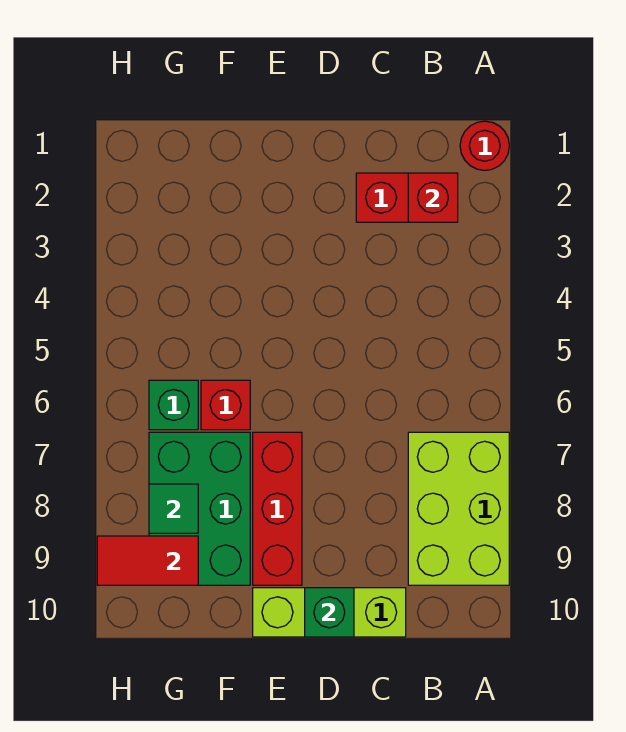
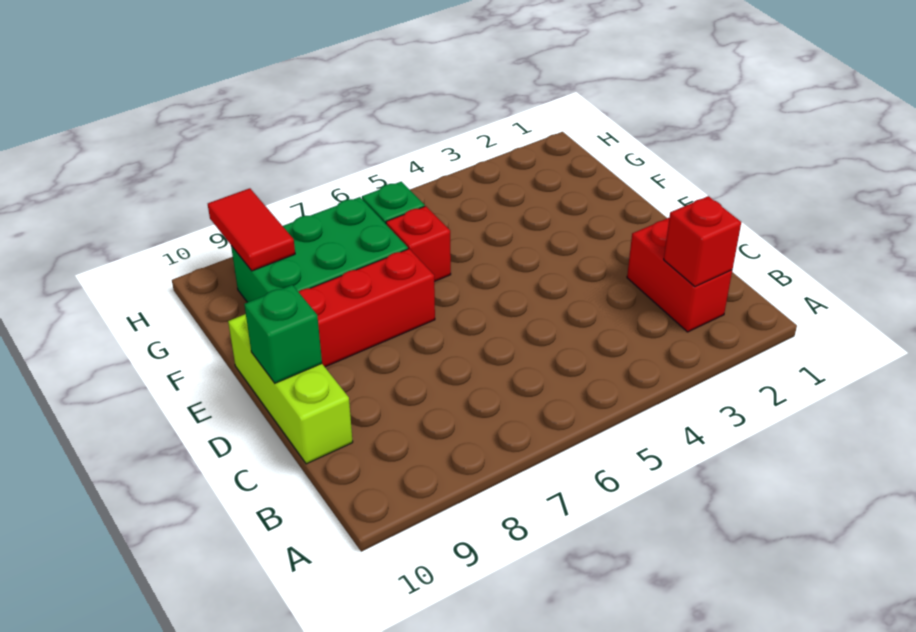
red 1x1 round brick [460,121,509,171] -> none
lime 2x3 brick [408,432,509,585] -> none
green 1x1 tile [149,484,198,533] -> none

